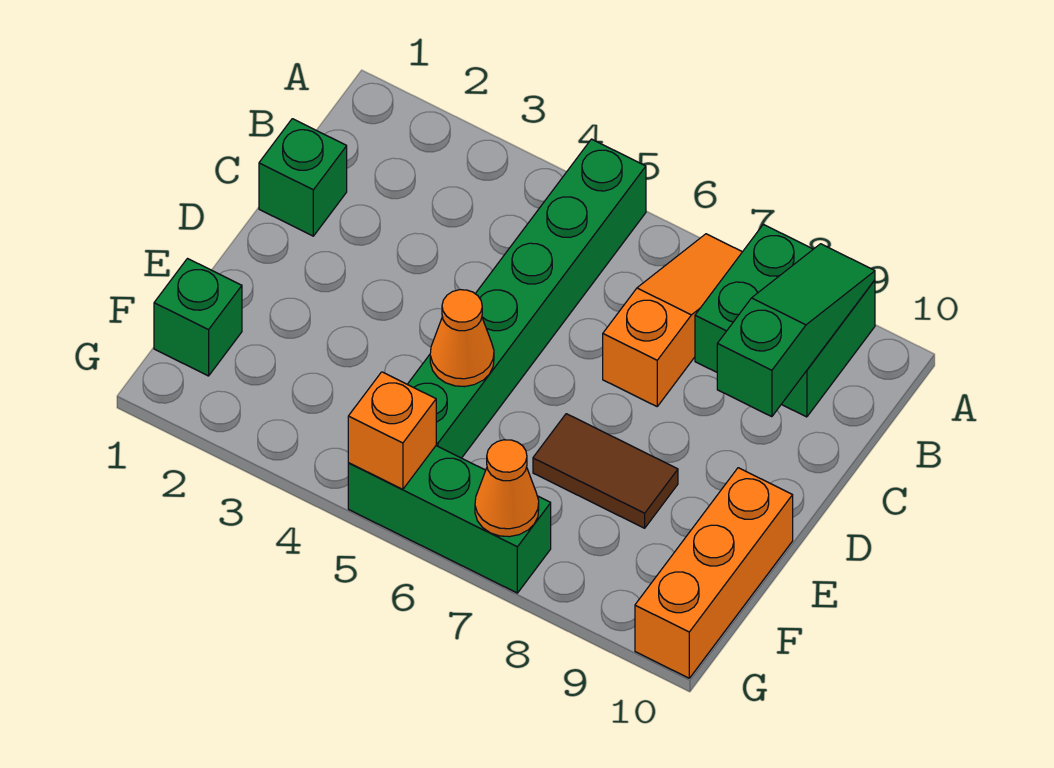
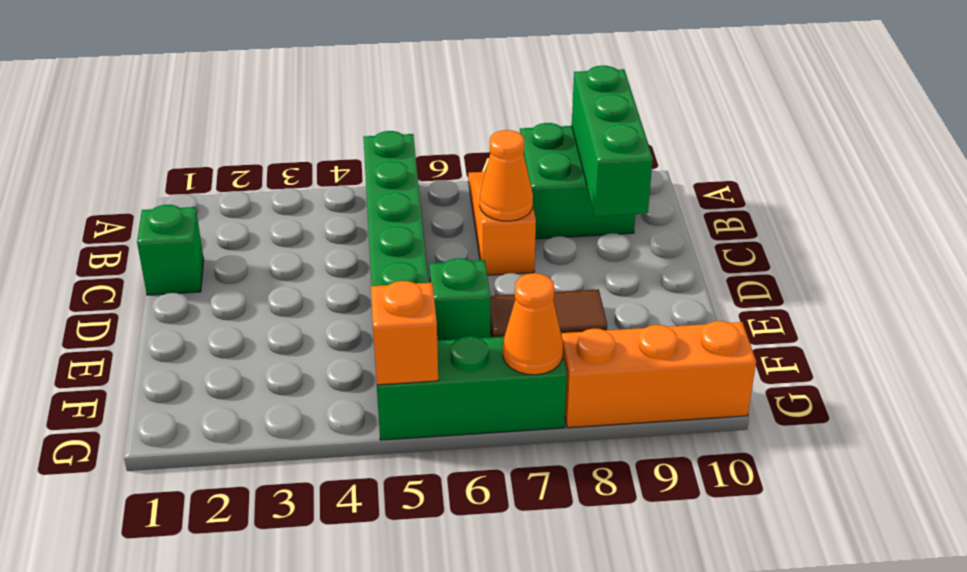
green 1x3 slope [717,244,875,417] -> green 1x3 brick [572,66,653,216]
orange 1x1 cone [430,290,494,387] -> orange 1x1 cone moved to [480,130,533,221]
orange 1x3 brick [635,468,793,678] -> orange 1x3 brick turned to [562,321,756,428]
green 1x1 brick [154,259,242,376] -> green 1x1 brick moved to [429,258,490,341]

